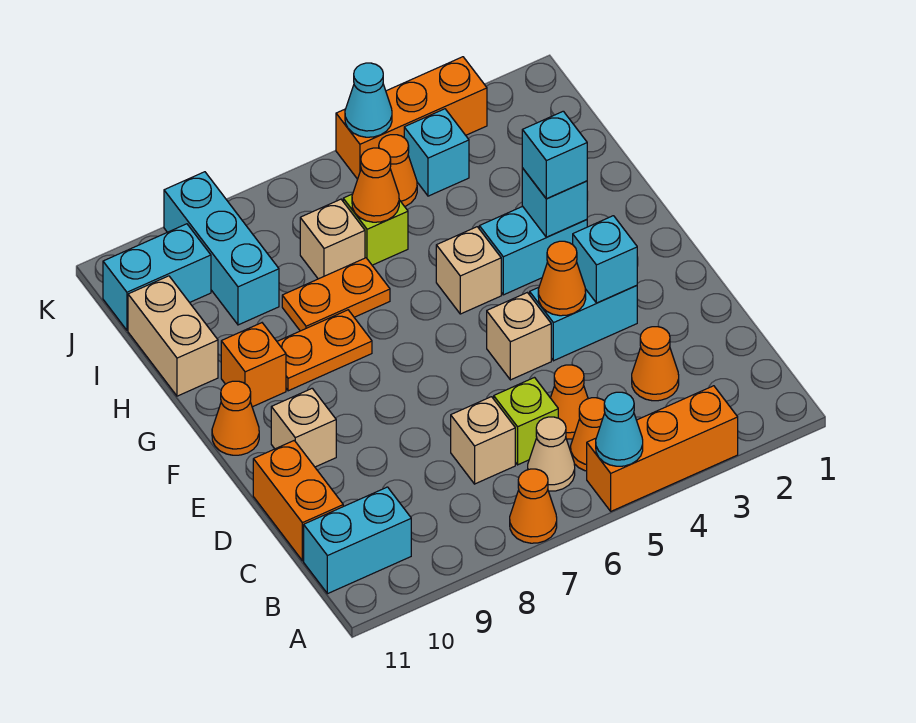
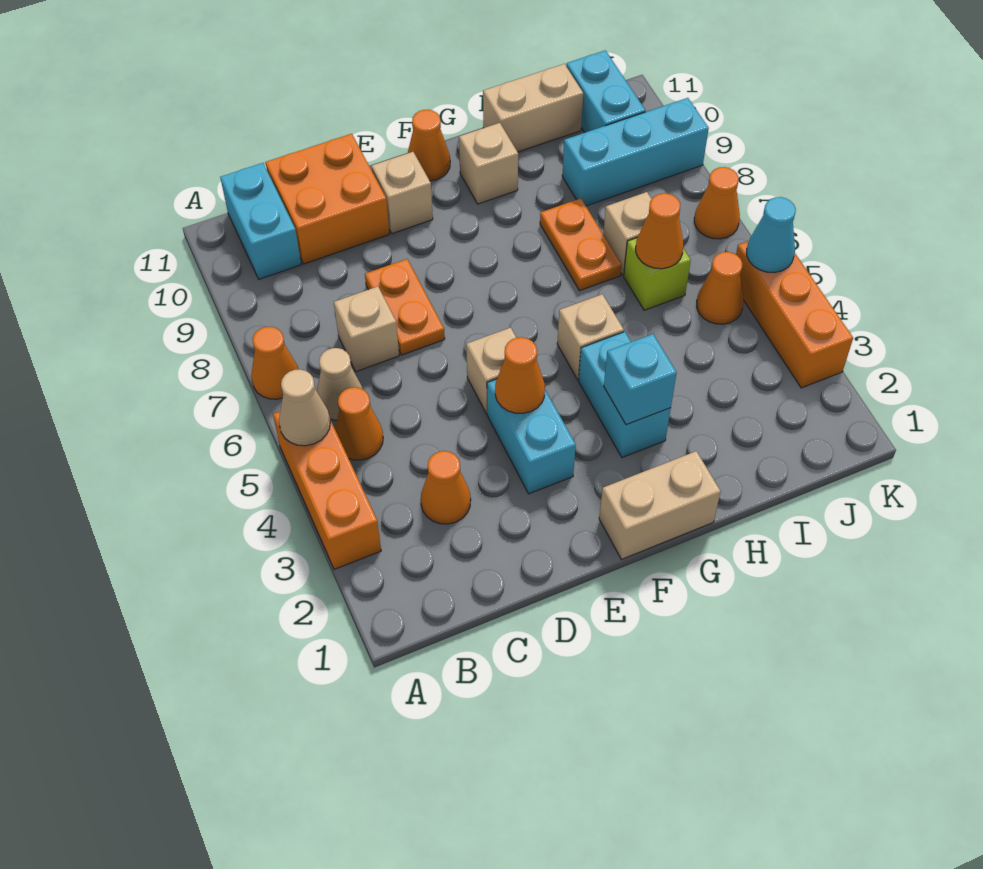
cyan 1x1 cone [596,392,643,466] -> tan 1x1 cone [279,369,330,446]
orange 1x1 cone [551,365,588,439] -> orange 1x1 cone moved to [694,167,740,239]
lime 1x1 brick [494,378,558,465] -> none
orange 1x2 brick [253,441,343,561] -> orange 2x2 brick [265,134,389,264]
cyan 1x1 brick [573,216,637,303] -> none
none -> tan 1x2 brick [599,451,721,559]
cyan 1x1 brick [522,111,587,199] -> none
orange 1x2 plate [277,310,372,391] -> orange 1x2 plate moved to [365,259,445,355]
orange 1x1 brick [221,323,286,407] -> tan 1x1 brick [459,123,518,204]
cyan 1x1 brick [404,109,469,196] -> none

